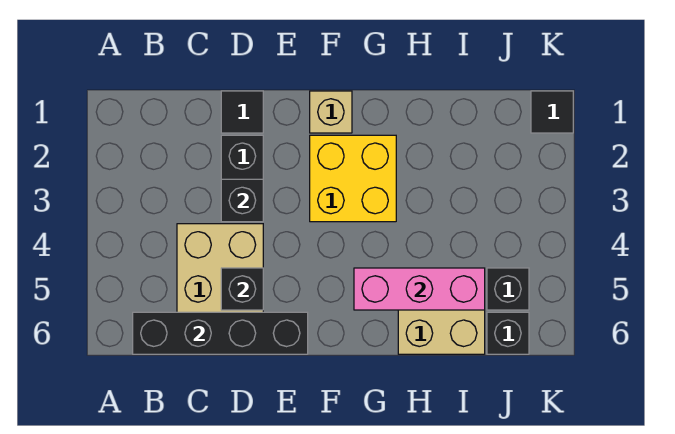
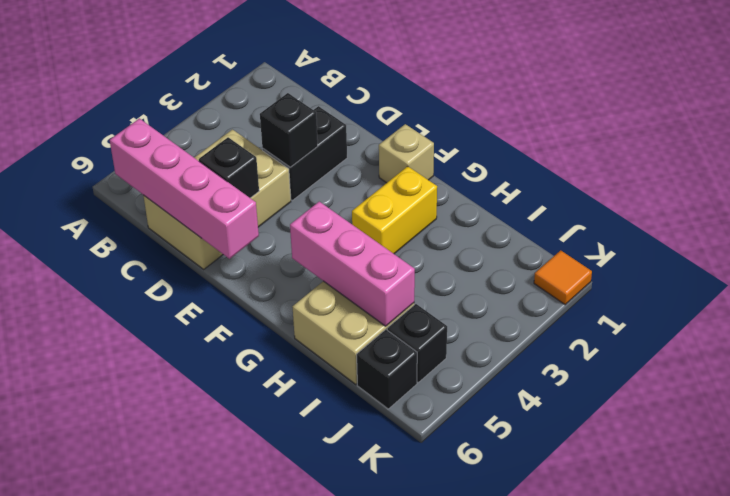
black 1x4 brick [133,312,308,354] -> pink 1x4 brick [110,119,259,259]
black 1x1 tile [221,91,263,133] -> none
yellow 2x2 brick [310,135,396,222] -> yellow 1x2 brick [352,166,437,254]
black 1x1 tile [531,91,573,133] -> orange 1x1 tile [534,250,592,305]

